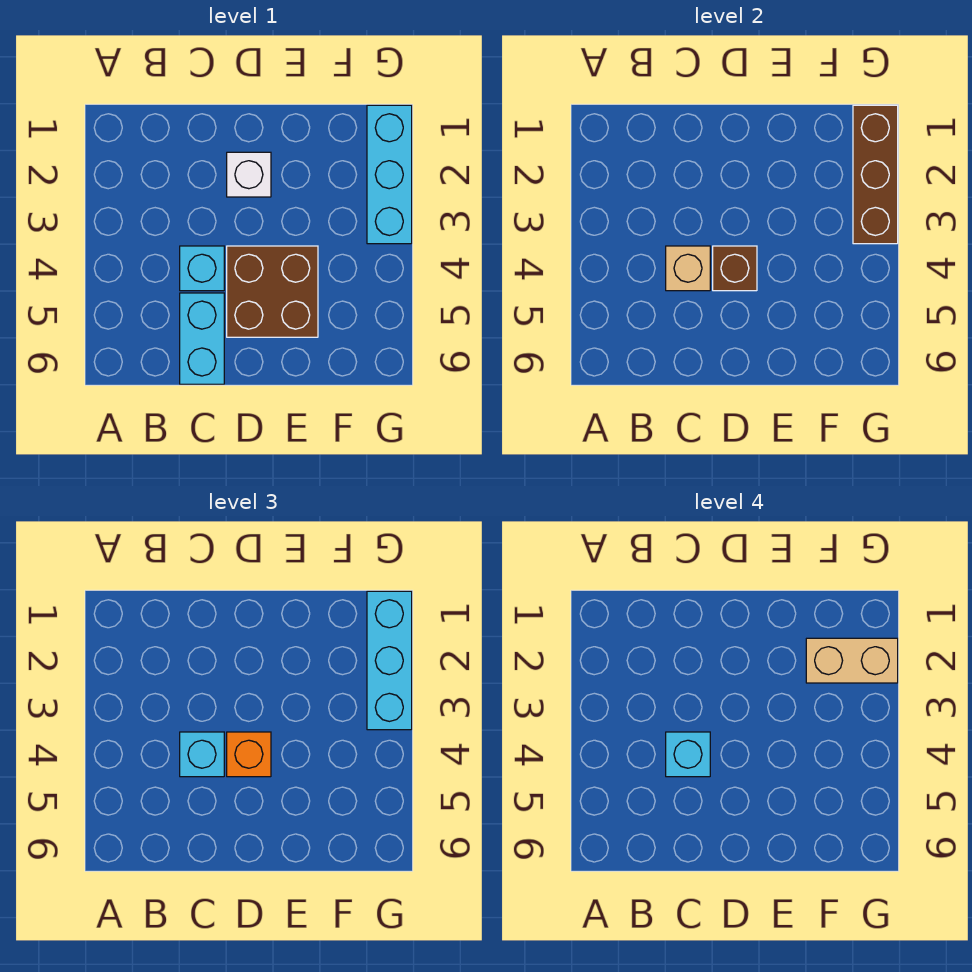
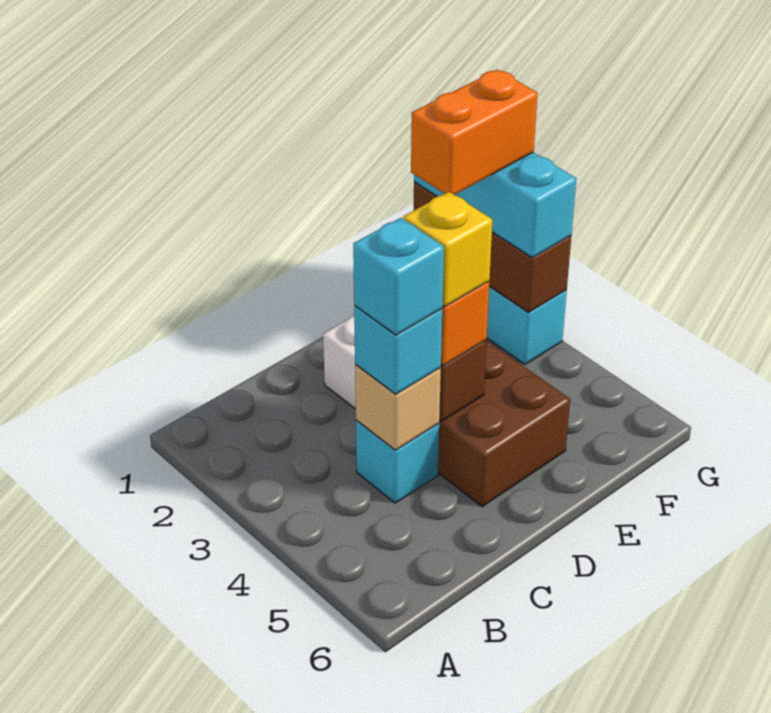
cyan 1x2 brick [180,293,224,384] -> none
none -> yellow 1x1 brick [403,192,493,307]
tan 1x2 brick [806,638,898,683] -> orange 1x2 brick [411,70,538,195]

